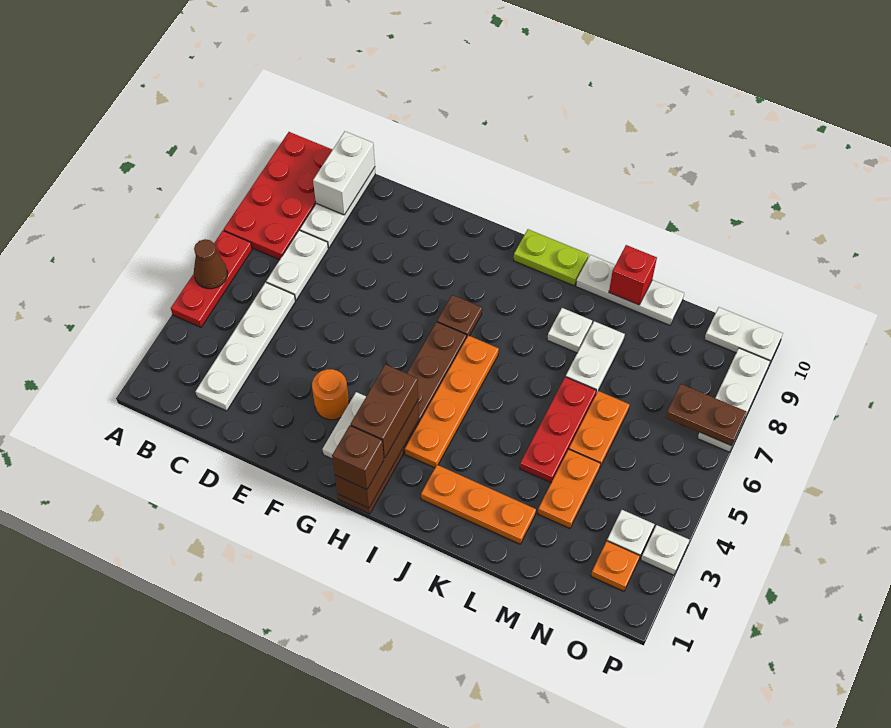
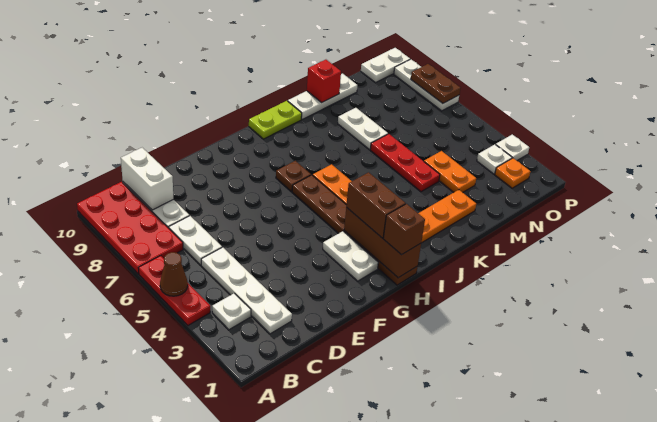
orange 1x1 round brick [312,369,349,420] -> none
white 1x1 plate [547,308,592,353] -> white 1x1 plate moved to [212,293,251,330]
orange 1x2 plate [569,391,630,467] -> none
brown 1x2 plate [666,384,747,446] -> brown 1x2 plate turned to [411,64,460,103]

